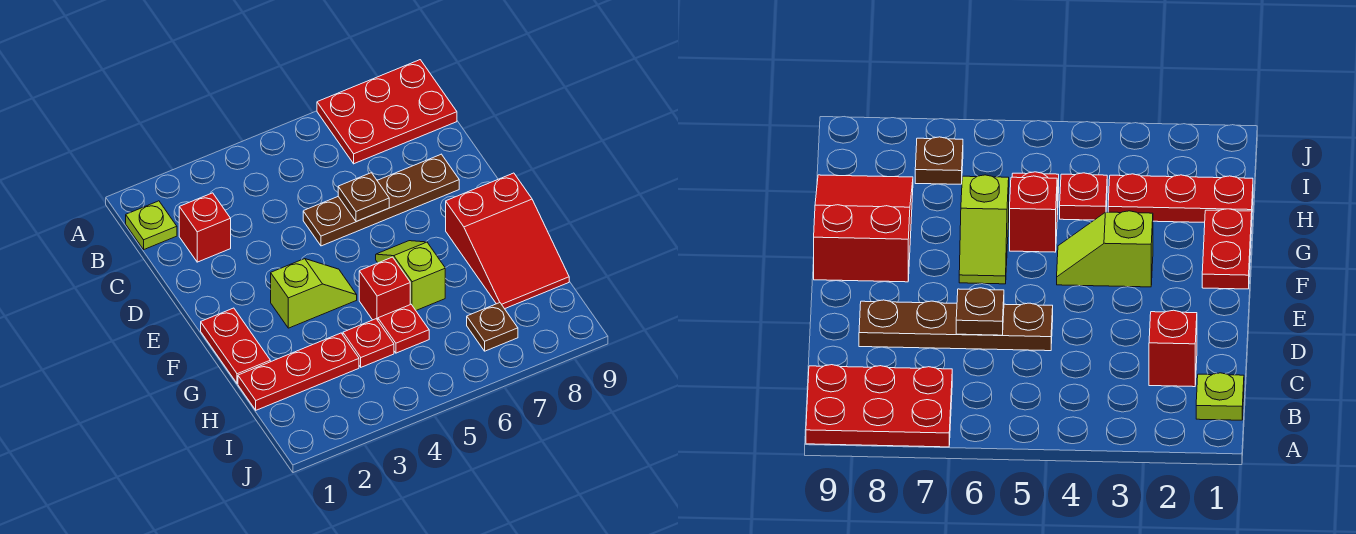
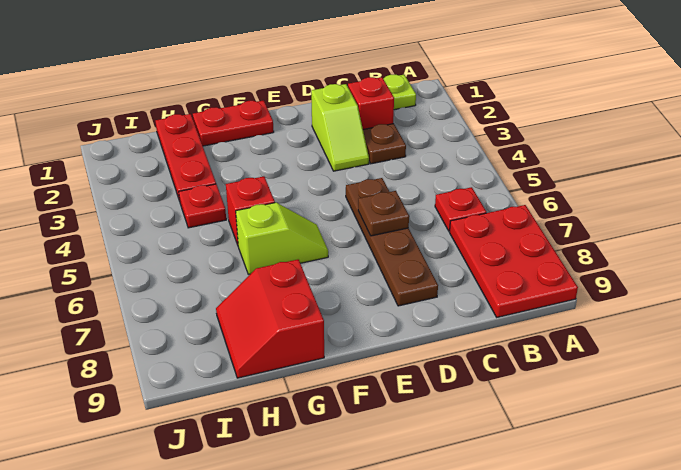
lime 1x2 slope [271,259,357,328] -> lime 1x2 slope moved to [311,84,369,171]
red 2x3 slope [446,173,569,309] -> red 2x2 slope [216,259,324,378]
red 1x1 plate [378,304,429,353] -> red 1x1 plate moved to [435,187,486,231]
brown 1x1 plate [467,303,518,351] -> brown 1x1 plate moved to [363,124,406,164]

